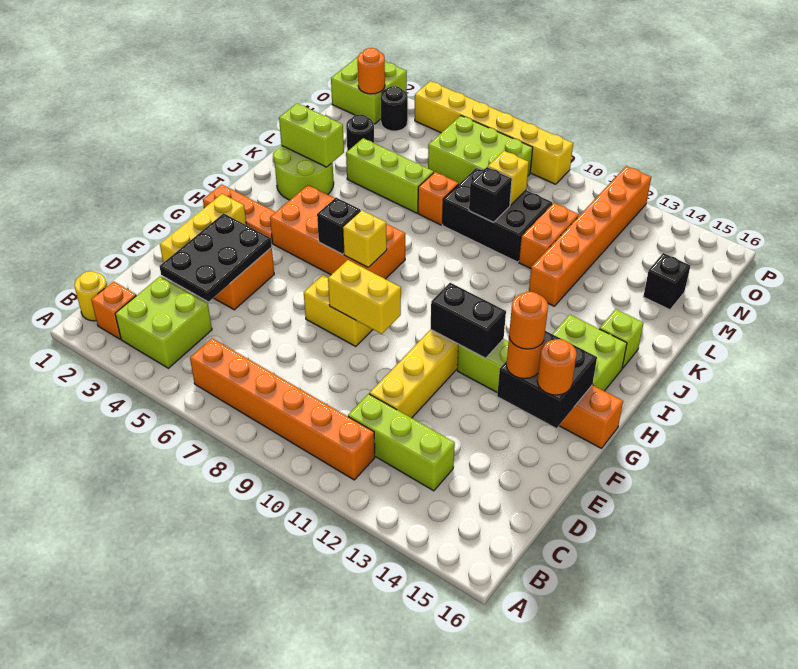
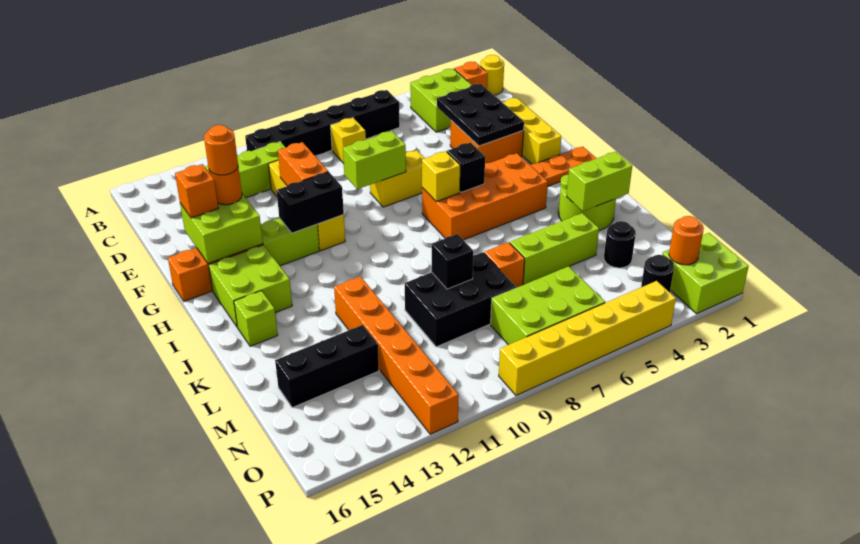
orange 1x6 brick [190,338,375,480] -> black 1x6 brick [245,90,400,156]
yellow 1x2 brick [328,260,401,334] -> lime 1x2 brick [343,131,406,189]
black 2x2 brick [497,331,597,428] -> lime 2x2 brick [180,194,263,264]
orange 1x1 round brick [537,339,577,395] -> orange 1x1 brick [175,164,218,218]
orange 1x2 brick [519,203,579,269] -> orange 1x2 brick moved to [278,142,328,185]
yellow 1x1 brick [488,151,529,205] -> yellow 1x1 brick moved to [331,118,366,164]
black 1x1 brick [643,253,690,310] -> black 1x3 brick [275,325,379,408]

